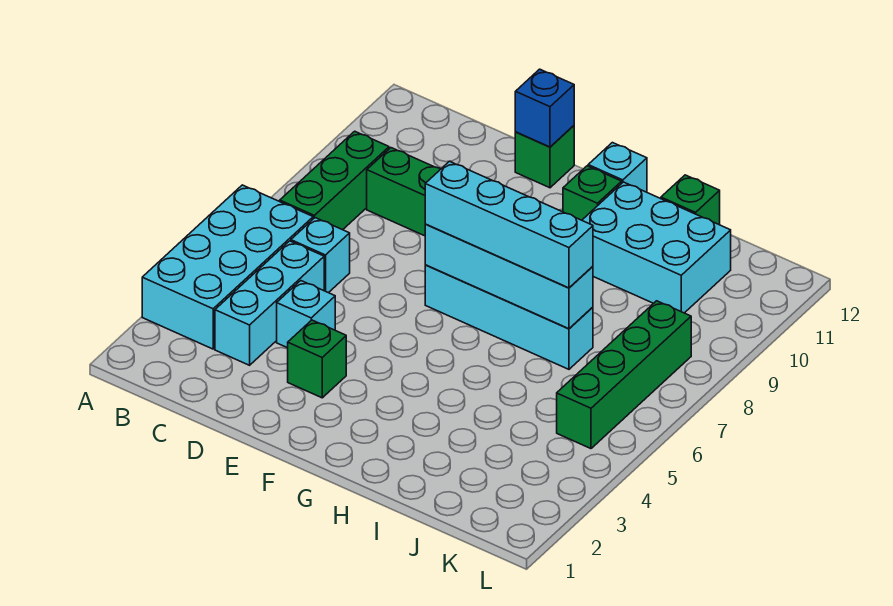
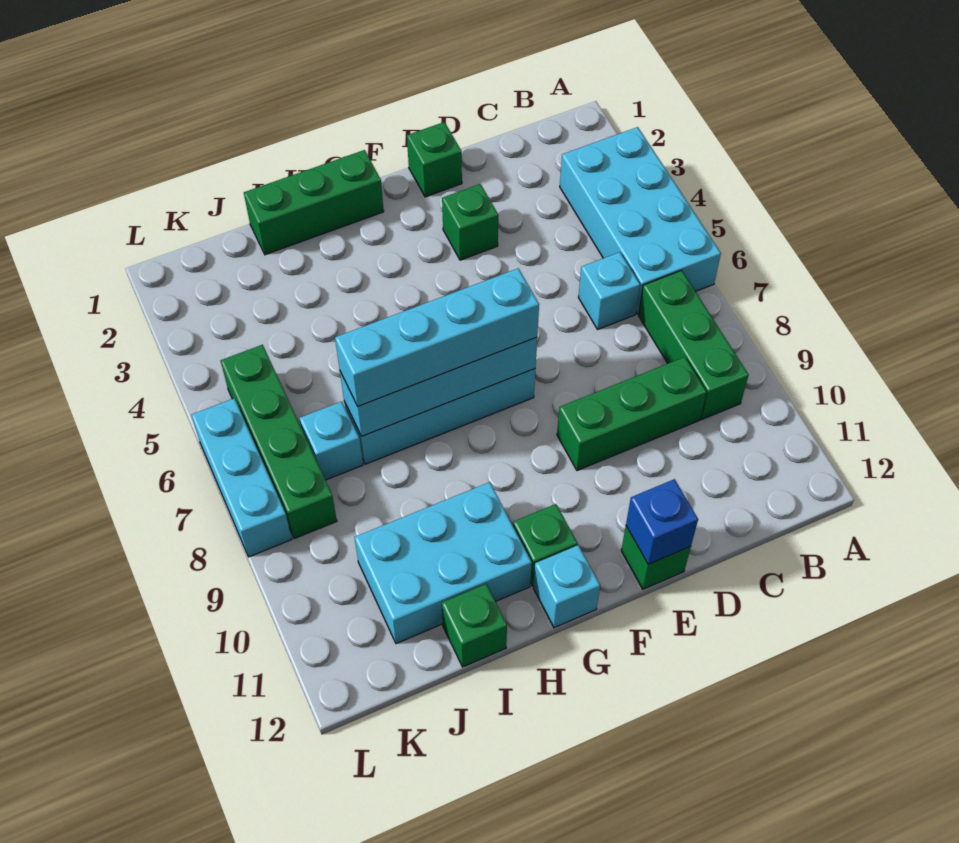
cyan 1x3 brick [215,241,324,365] -> cyan 1x3 brick moved to [191,398,292,557]
cyan 1x1 brick [277,281,335,348] -> cyan 1x1 brick moved to [299,401,363,480]
none -> green 1x1 brick [407,122,462,197]
none -> green 1x3 brick [244,150,384,255]

